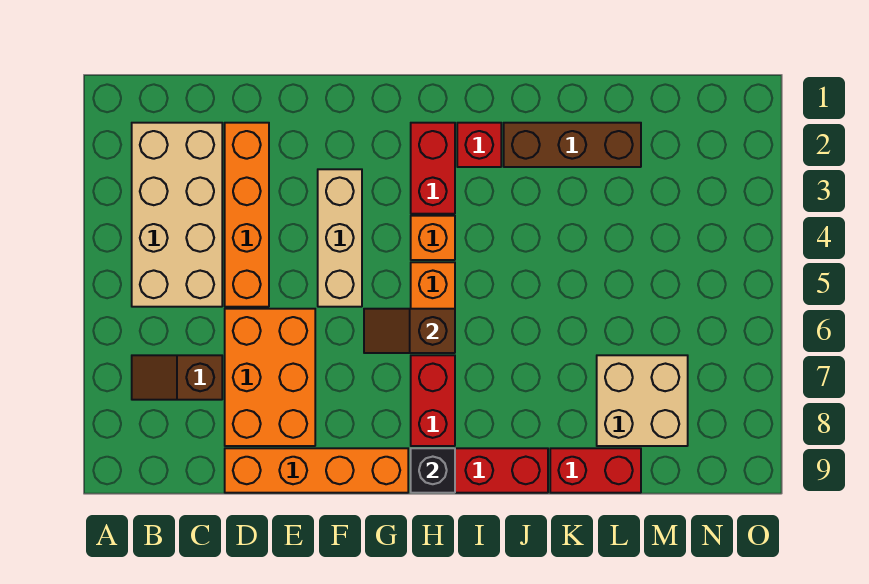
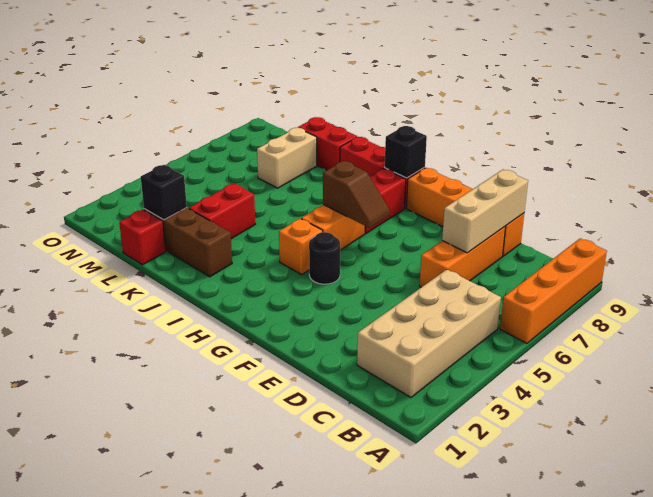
brown 1x2 slope [132,355,222,400] -> none
orange 1x4 brick [225,123,269,307] -> orange 1x4 brick moved to [500,238,607,343]
orange 2x3 brick [225,309,315,446] -> orange 1x3 brick [420,226,506,287]
tan 1x3 brick [318,169,362,307] -> tan 1x3 brick moved to [442,170,528,253]
none -> black 1x1 round brick [309,232,340,284]
red 1x2 brick [411,123,455,214] -> red 1x2 brick moved to [189,183,255,239]
red 1x1 brick [457,123,501,167] -> red 1x1 brick moved to [119,210,166,265]
none -> black 1x1 brick [141,165,187,220]
tan 2x2 brick [597,355,688,446] -> tan 1x2 brick [257,128,317,188]

